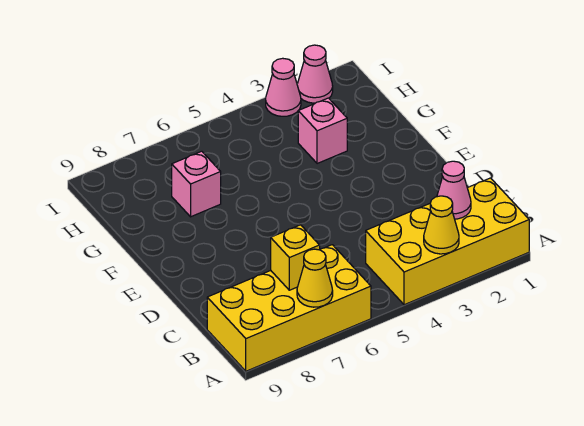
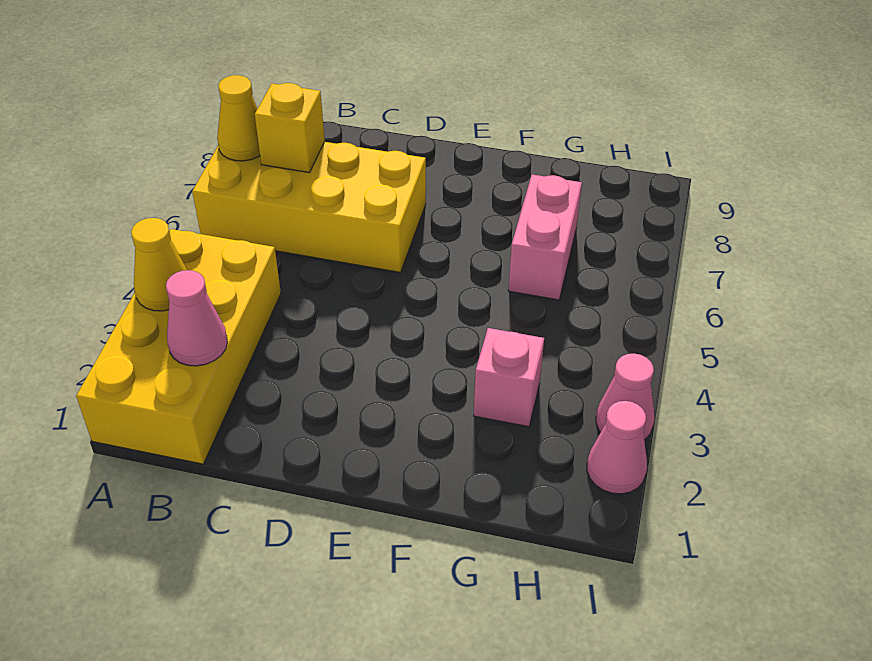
yellow 2x4 brick [207,245,371,371] -> yellow 2x4 brick turned to [192,142,426,273]
pink 1x1 brick [172,151,221,217] -> pink 1x2 brick [508,174,582,300]

